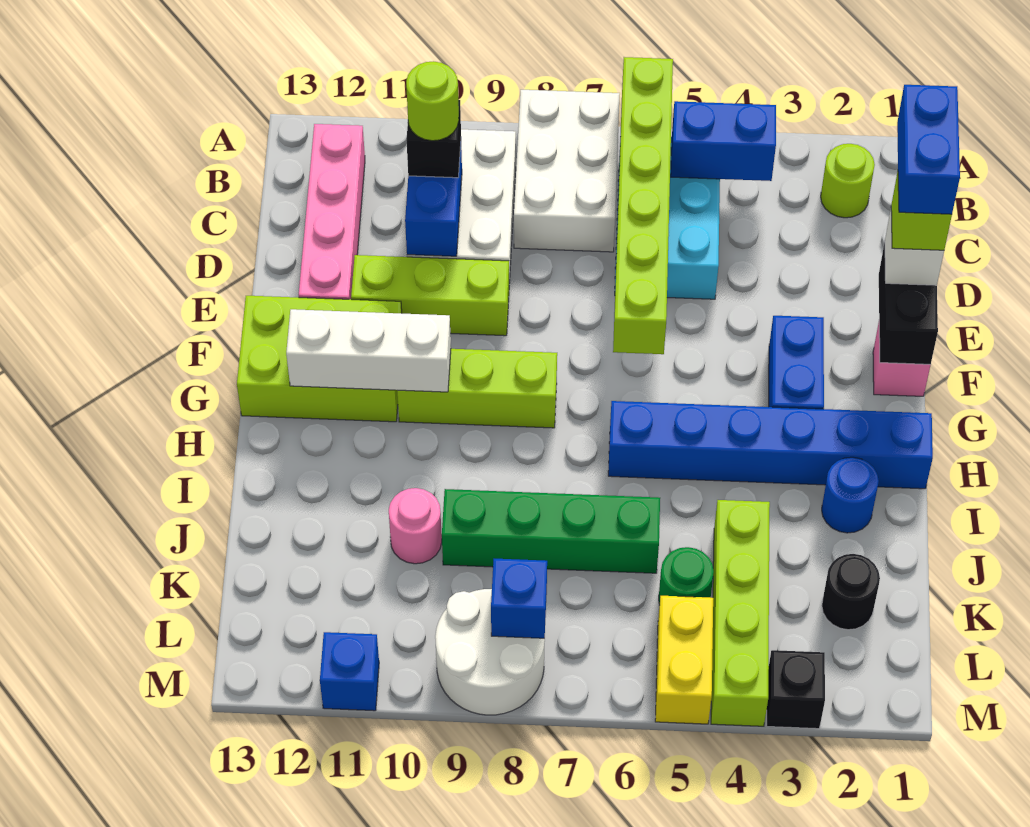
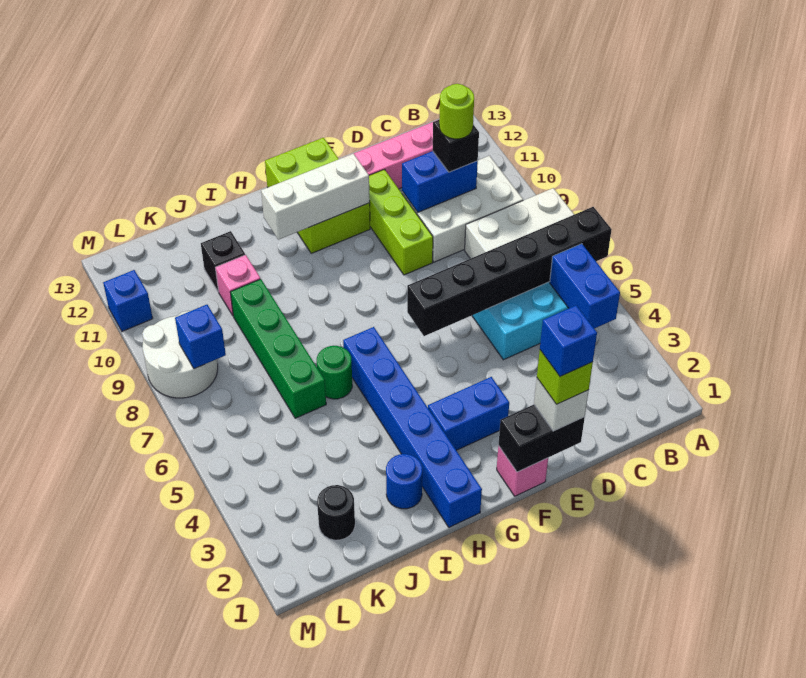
lime 1x6 brick [613,57,673,354] -> black 1x6 brick [407,207,612,336]
lime 1x1 round brick [821,144,875,218] -> none
blue 1x2 brick [897,85,960,214] -> blue 1x1 brick [540,305,597,376]
lime 1x3 brick [397,349,557,428] -> none
white 1x3 brick [286,309,451,392] -> white 1x3 brick turned to [261,154,370,240]
lime 1x4 brick [711,500,770,726] -> none
pink 1x1 round brick [389,488,442,564] -> pink 1x1 brick [215,255,260,315]
green 1x1 round brick [659,547,714,605] -> green 1x1 round brick moved to [317,346,352,399]
yellow 1x2 brick [655,596,713,724] -> none
black 1x1 brick [767,650,825,729] -> black 1x1 brick moved to [201,231,245,292]

